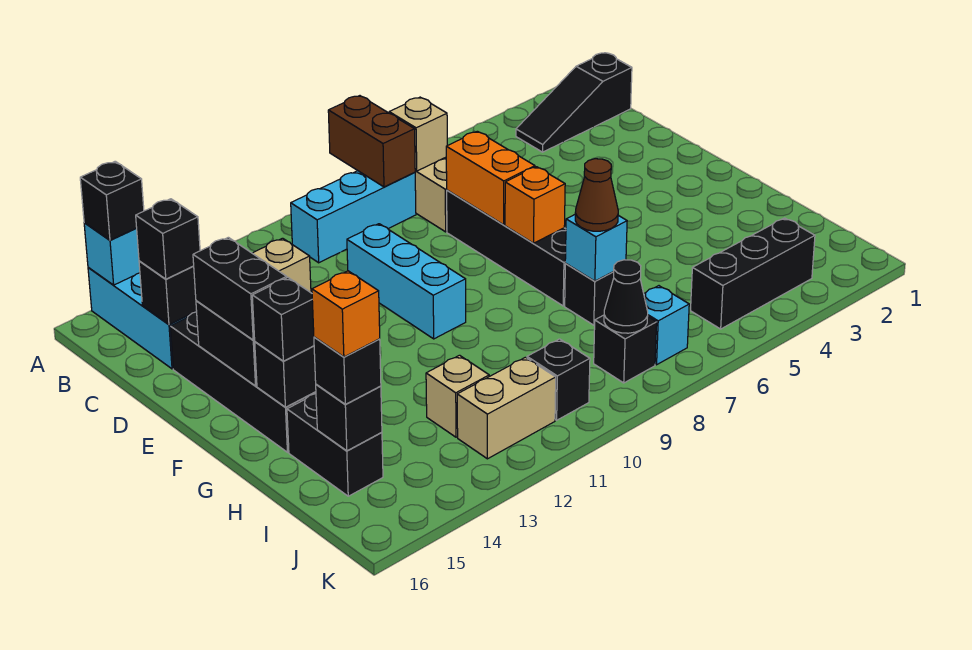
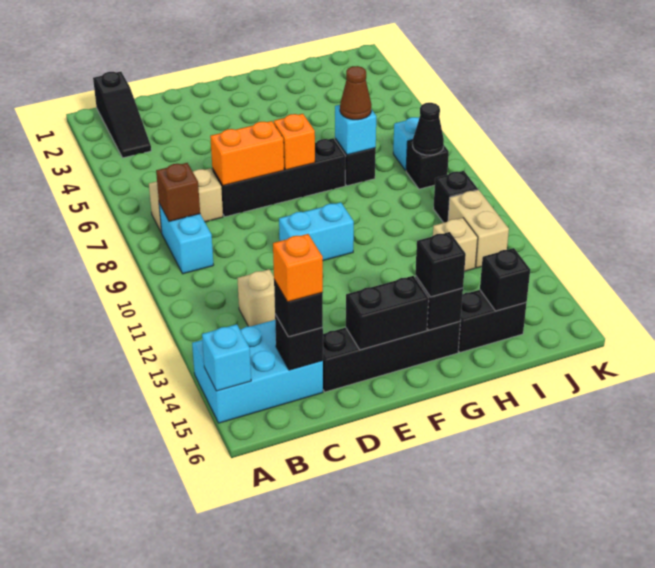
brown 1x2 brick [328,96,415,187] -> brown 1x1 brick [156,163,200,221]
black 1x1 brick [80,161,144,240] -> none
tan 1x1 brick [389,97,447,171] -> none
cyan 1x3 brick [291,171,416,263] -> cyan 1x2 brick [159,204,213,274]
cyan 1x3 brick [347,224,466,339] -> cyan 1x2 brick [279,202,354,261]
black 1x2 brick [193,237,287,340] -> none
black 1x1 brick [314,337,381,404] -> none
orange 1x1 brick [312,271,380,357] -> orange 1x1 brick moved to [273,234,323,302]
black 1x3 brick [691,218,815,329] -> none

